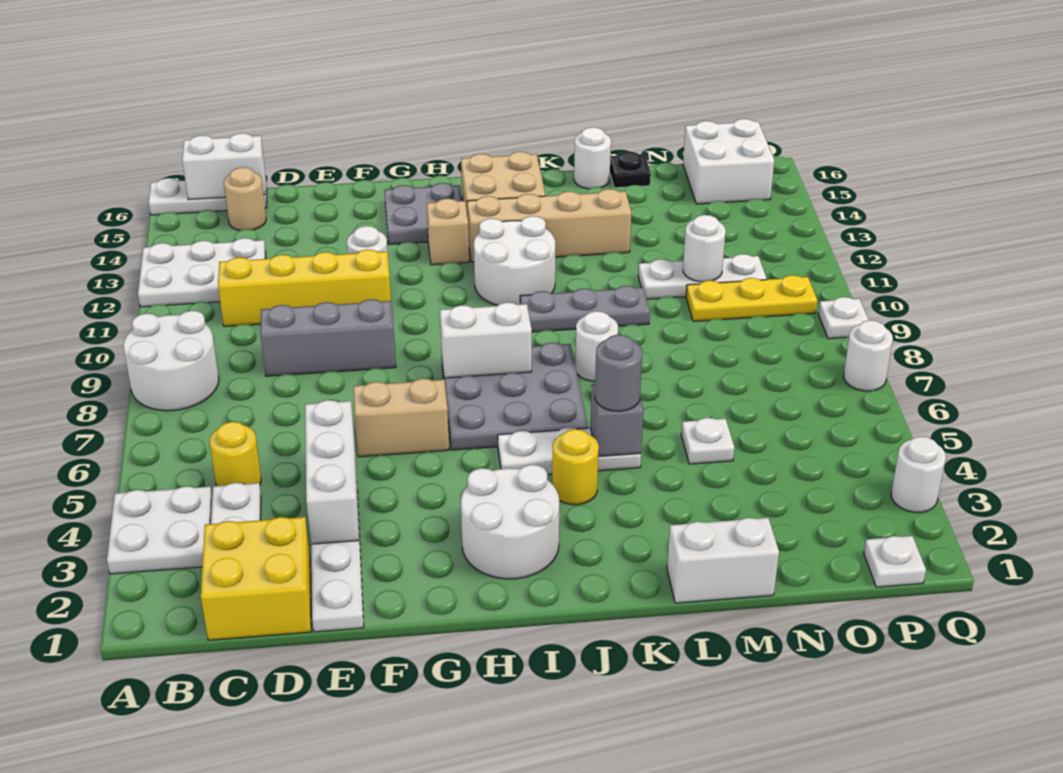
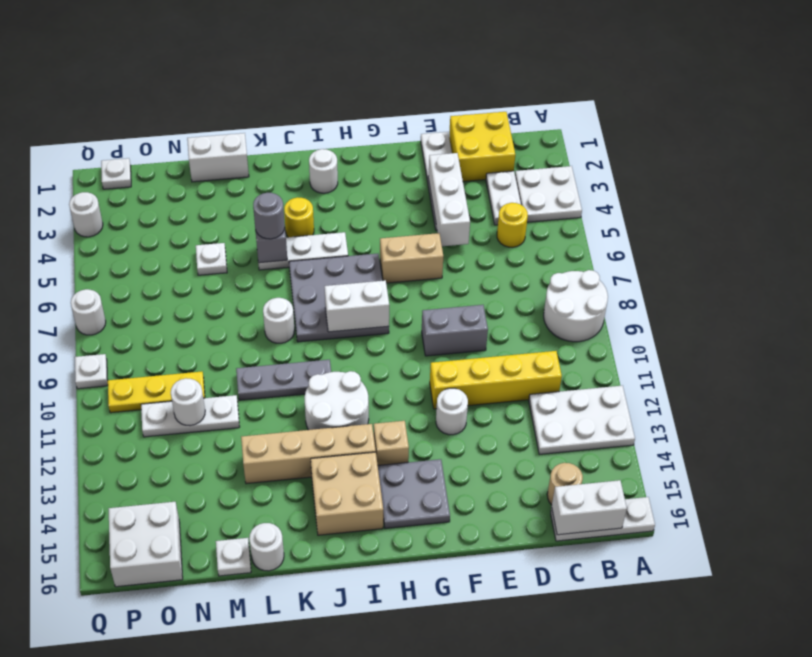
grey 1x3 brick [260,299,396,376] -> grey 1x2 brick [422,305,488,356]
white 2x2 round brick [461,465,559,579] -> white 1x1 round brick [309,149,338,193]
black 1x1 plate [610,152,651,188] -> white 1x1 plate [216,538,251,576]

